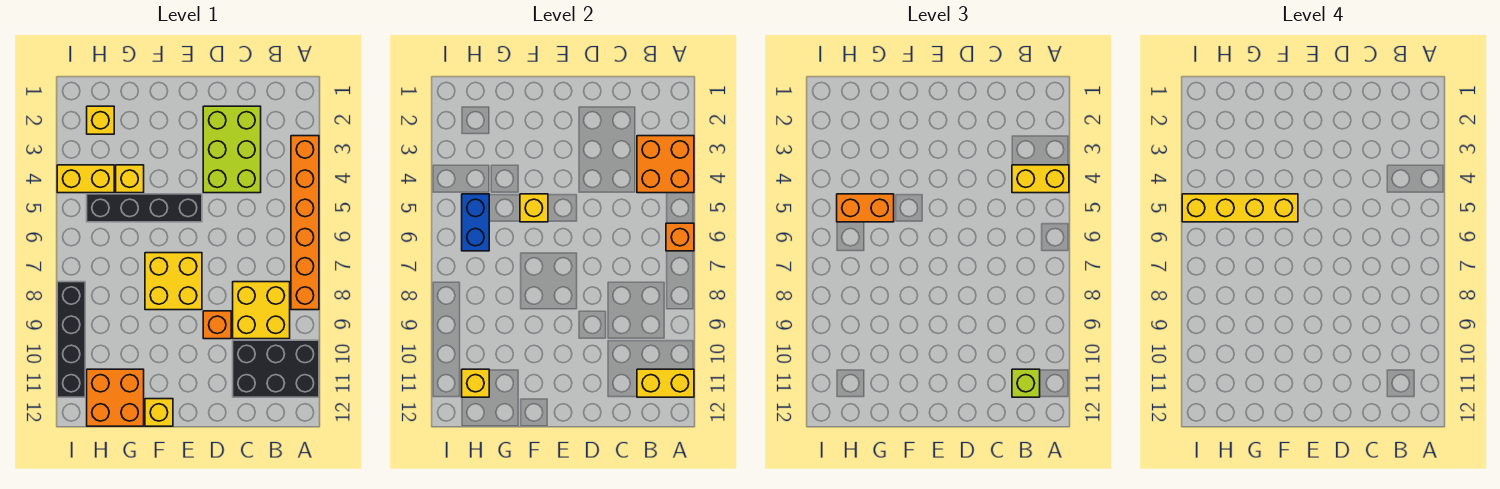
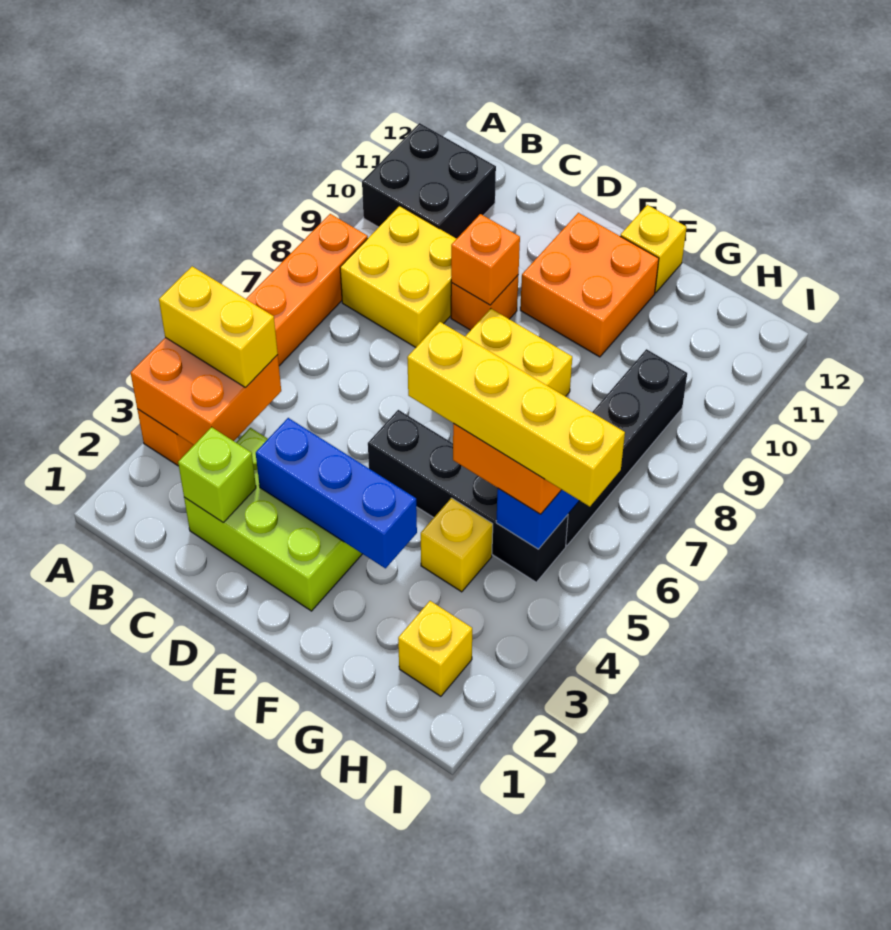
orange 1x1 brick [666,223,694,251] -> orange 1x1 brick moved to [451,214,520,305]
black 2x3 brick [233,340,319,397] -> black 2x2 brick [362,123,496,239]
yellow 1x2 brick [637,369,694,397] -> none
lime 1x1 brick [1012,369,1040,397] -> lime 1x1 brick moved to [178,427,256,522]
lime 2x3 brick [203,106,261,193] -> lime 2x3 brick turned to [184,428,362,611]
none -> blue 1x3 brick [256,418,417,568]
yellow 1x1 brick [520,194,548,222] -> none
orange 2x2 brick [87,369,144,426] -> orange 2x2 brick moved to [520,213,659,357]
yellow 1x2 brick [57,165,114,193] -> none
yellow 1x1 brick [462,369,489,397] -> none
black 1x4 brick [57,282,85,397] -> black 1x4 brick moved to [566,349,687,546]

